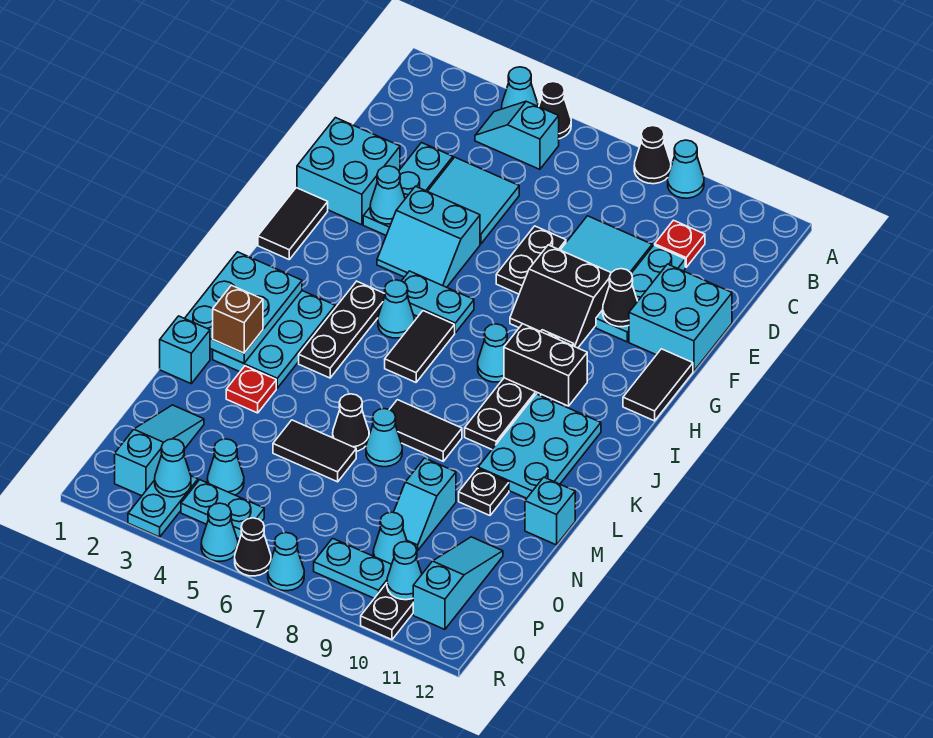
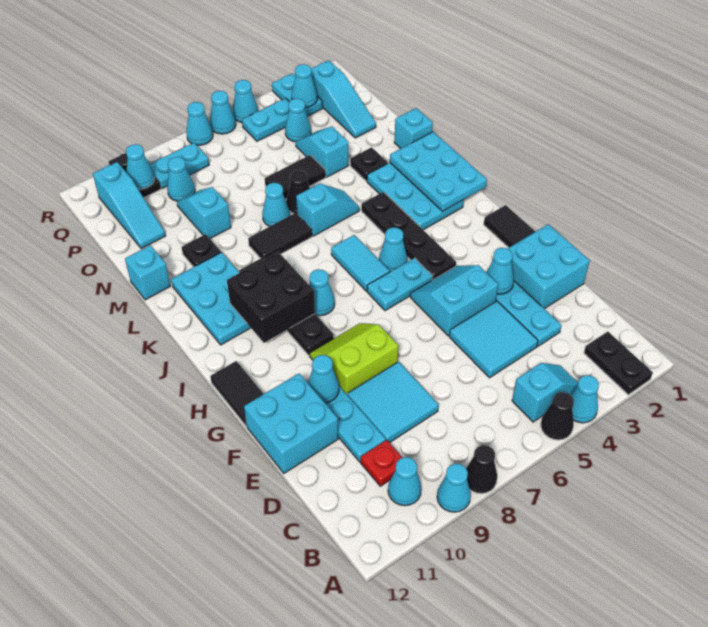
none -> cyan 1x1 cone [388,457,421,506]
black 1x2 plate [496,226,566,294] -> black 1x2 plate moved to [584,332,653,395]
black 2x2 slope [510,245,611,348] -> lime 2x2 slope [310,323,399,395]
black 1x1 cone [603,269,638,327] -> cyan 1x1 cone [308,355,339,403]
black 1x3 plate [299,281,385,378] -> black 1x4 plate [361,192,456,280]
black 1x2 tile [385,311,455,382] -> cyan 1x2 tile [331,235,390,291]
black 1x2 brick [504,324,587,406] -> black 2x2 brick [227,252,315,343]
brown 1x1 brick [213,285,263,353] -> none
none -> cyan 1x2 slope [296,183,359,236]
red 1x1 plate [226,366,276,413] -> black 1x1 plate [350,147,388,181]
none -> cyan 1x2 slope [296,126,348,177]
black 1x1 cone [235,518,271,576] -> cyan 1x1 cone [210,91,236,134]

